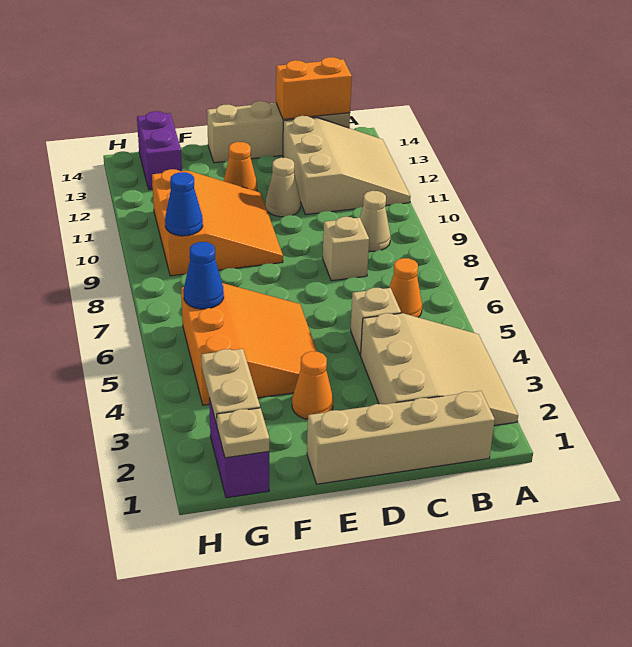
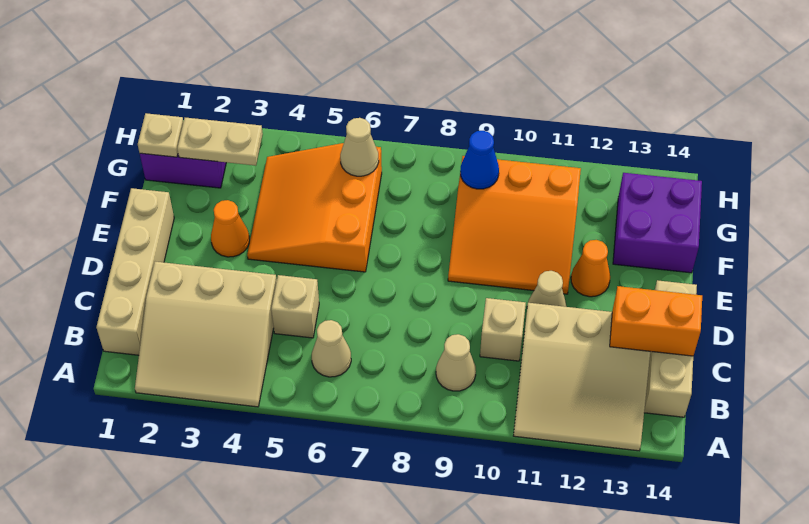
orange 1x1 cone [389,258,422,317] -> tan 1x1 cone [312,320,351,377]
tan 1x4 brick [207,101,350,163] -> tan 1x3 brick [644,280,697,417]
orange 1x2 brick [276,57,352,119] -> orange 1x2 brick turned to [610,286,702,356]
tan 1x1 brick [323,217,369,281] -> tan 1x1 brick moved to [480,298,526,361]
orange 3x3 slope [181,283,317,405] -> orange 3x3 slope turned to [247,143,382,272]
blue 1x1 cone [184,242,224,309] -> tan 1x1 cone [340,118,379,176]
purple 1x2 brick [137,111,182,190] -> purple 2x2 brick [613,173,702,273]

